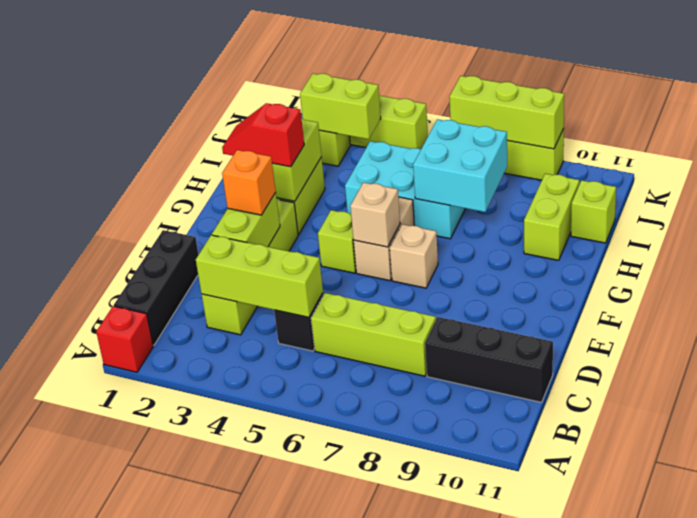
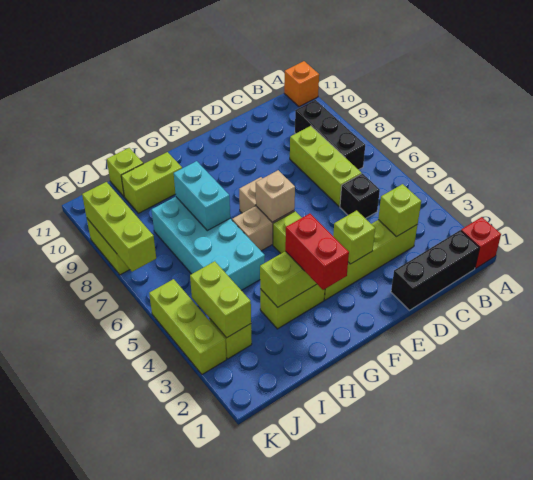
lime 1x3 brick [196,235,323,317] -> lime 1x1 brick [378,184,421,237]
black 1x3 brick [425,317,553,402] -> black 1x3 brick moved to [295,100,365,170]
lime 1x2 brick [212,193,280,247] -> lime 1x1 brick [333,210,375,264]
orange 1x1 brick [222,150,276,215] -> orange 1x1 brick moved to [284,61,319,107]
red 1x2 slope [222,103,304,167] -> red 1x2 brick [285,214,349,290]
cyan 2x3 brick [345,141,466,239] -> cyan 2x4 brick [152,197,265,290]
cyan 2x2 brick [413,119,507,212] -> cyan 1x2 brick [174,161,230,231]

